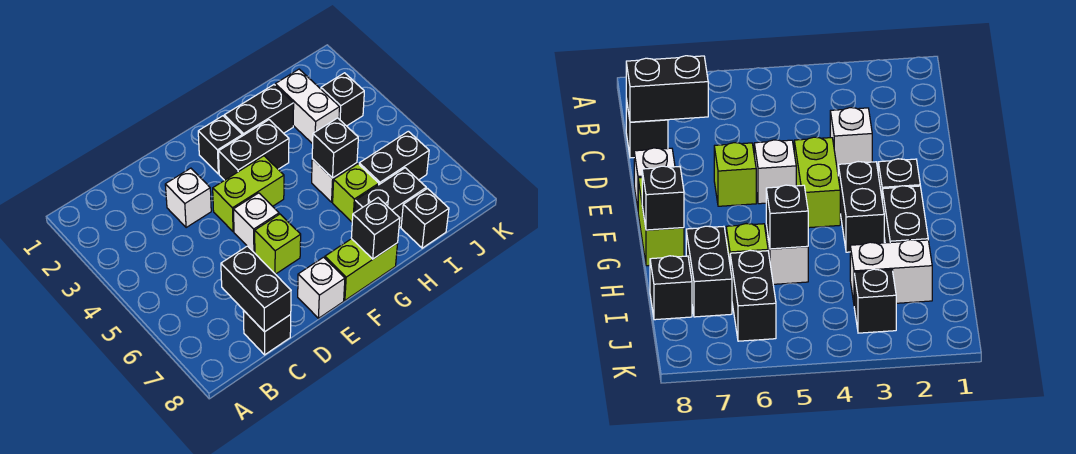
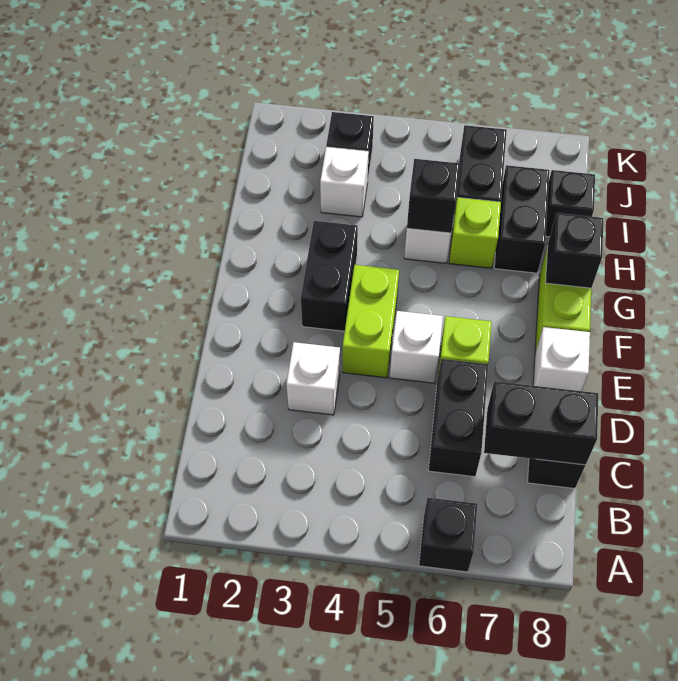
black 1x1 brick [198,116,242,174] -> black 1x1 brick moved to [419,498,477,572]
black 1x2 brick [224,85,294,136] -> black 1x2 brick moved to [428,359,488,477]
white 1x2 brick [275,69,340,144] -> white 1x1 brick [320,147,369,217]

